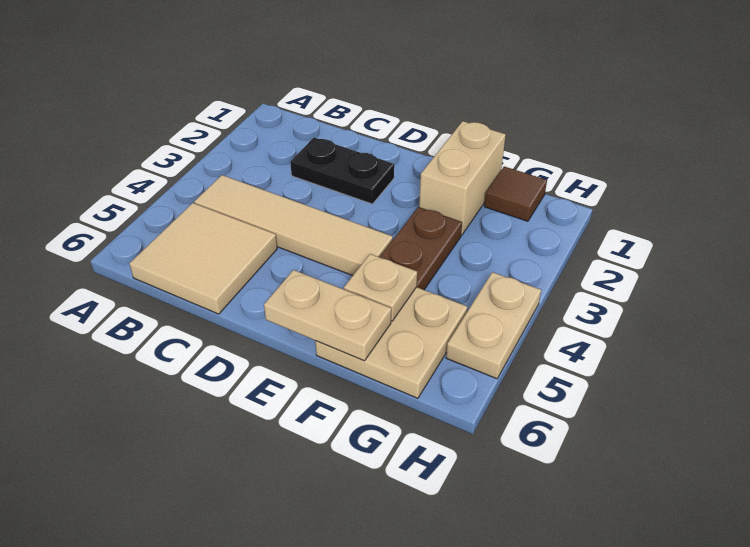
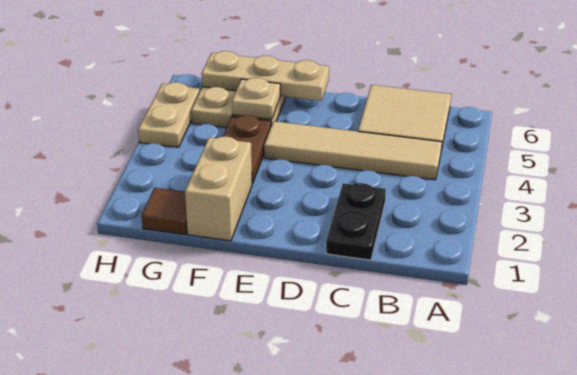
black 1x2 plate [290,138,394,204] -> black 1x2 plate turned to [326,183,386,260]
tan 1x2 plate [264,270,391,361] -> tan 1x3 plate [201,51,329,101]

